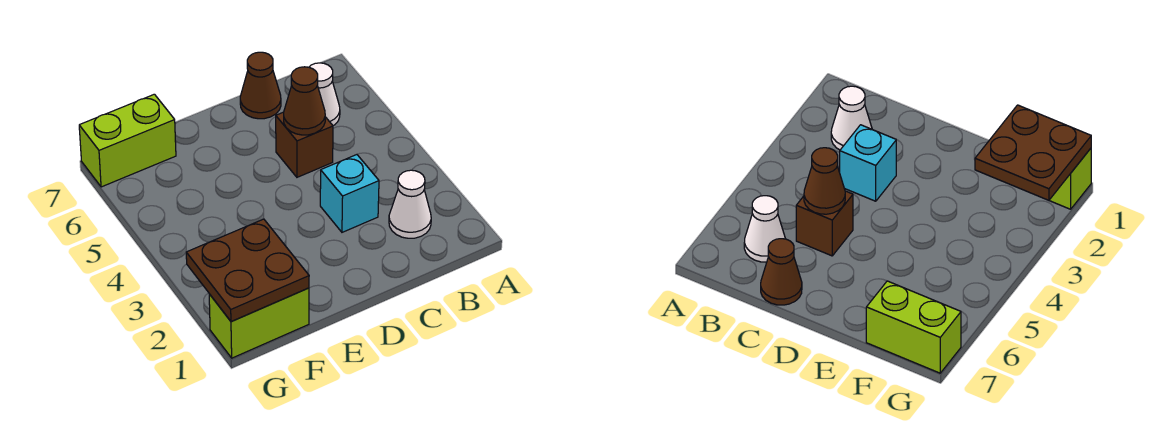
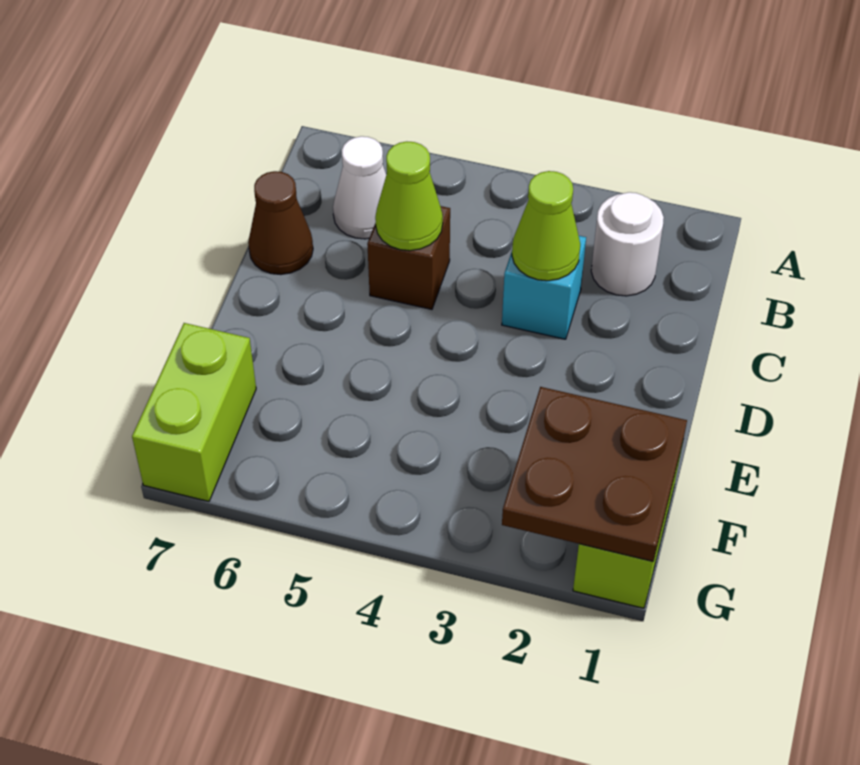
white 1x1 cone [389,170,431,238] -> white 1x1 round brick [591,192,664,296]
none -> lime 1x1 cone [512,171,580,281]
brown 1x1 cone [284,67,325,135] -> lime 1x1 cone [375,142,443,251]

